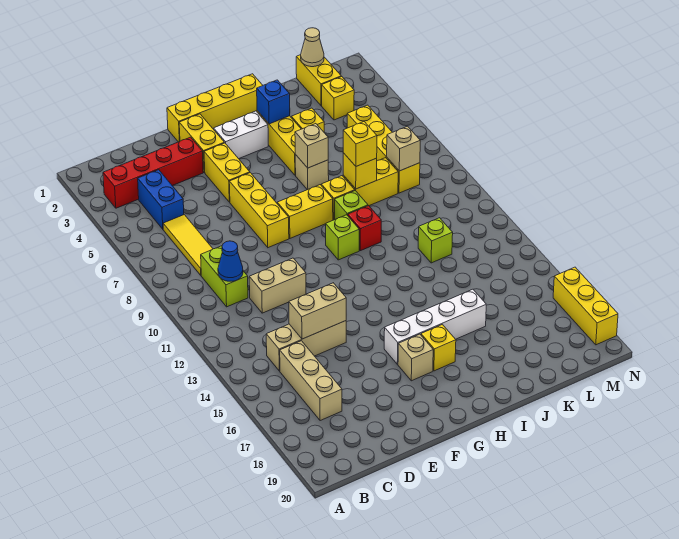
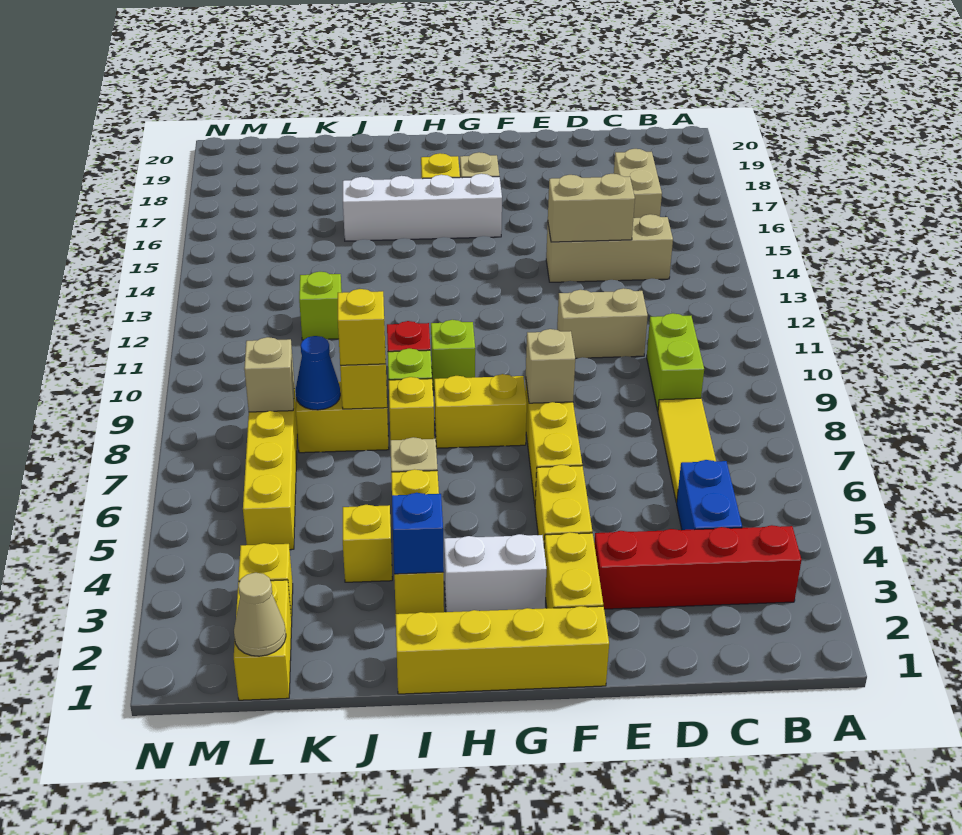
blue 1x1 cone [218,241,243,281] -> blue 1x1 cone moved to [296,336,340,410]
tan 1x3 brick [280,341,342,421] -> tan 1x2 brick [614,149,662,218]
tan 1x1 brick [295,124,328,168] -> tan 1x1 brick moved to [526,329,575,403]
yellow 1x3 brick [553,267,618,345] -> none

